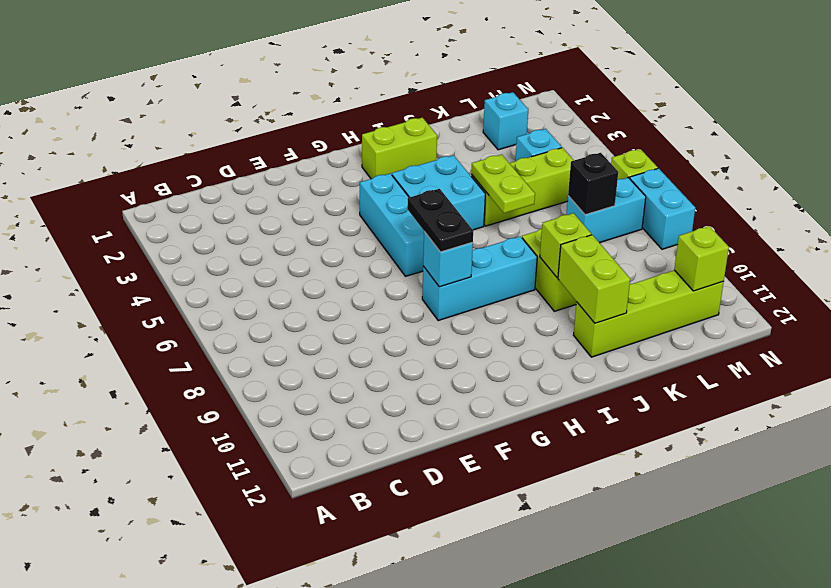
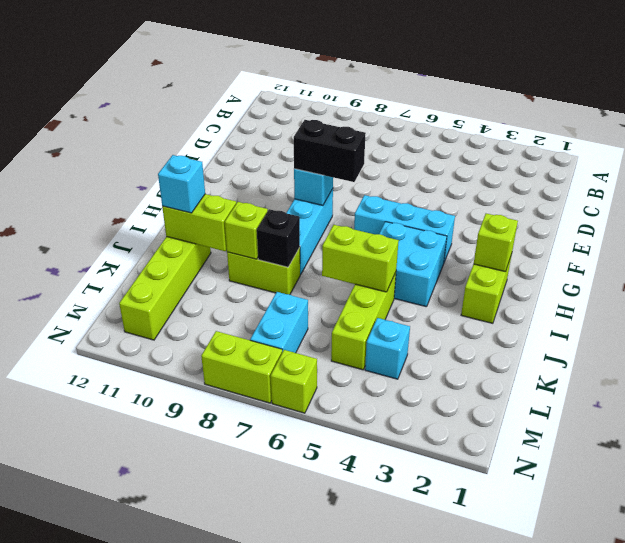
black 1x2 plate [407,189,473,252] -> black 1x2 brick [294,120,366,182]
lime 1x2 plate [471,154,535,213] -> lime 1x2 brick [322,225,399,292]
cyan 1x1 brick [483,92,528,150] -> cyan 1x1 brick moved to [158,155,205,213]
black 1x1 brick [568,153,618,215] -> black 1x1 brick moved to [257,209,300,267]
lime 1x1 brick [674,226,729,291] -> lime 1x1 brick moved to [474,214,518,272]
cyan 1x2 brick [630,168,695,249] -> lime 1x2 brick [201,331,282,403]

